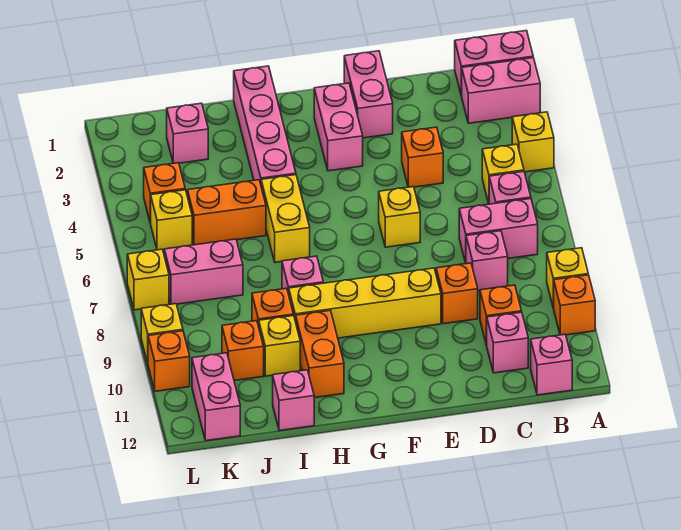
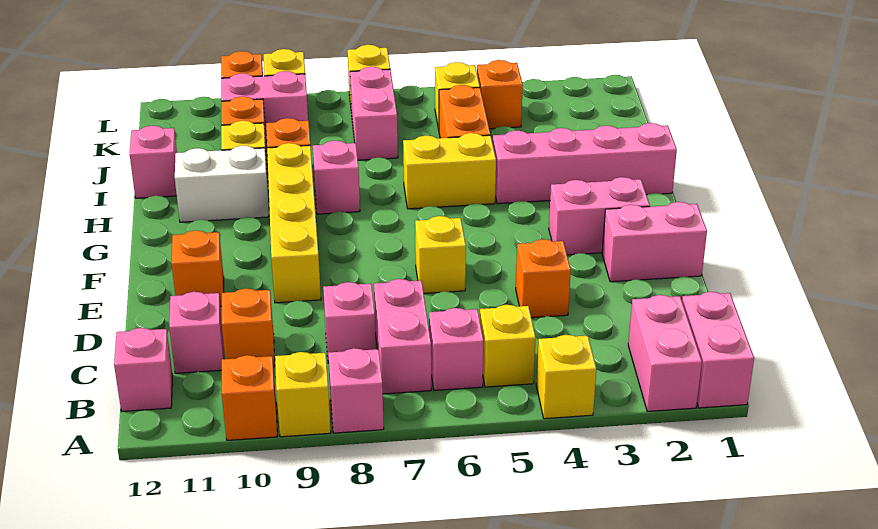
orange 1x1 brick [436,263,478,324] -> orange 1x1 brick moved to [172,230,224,306]
orange 1x2 brick [296,311,344,398] -> white 1x2 brick [175,146,269,222]
pink 1x1 brick [167,103,208,163] -> pink 1x1 brick moved to [328,348,384,433]
pink 1x2 brick [192,353,240,441] -> pink 1x2 brick moved to [221,71,308,141]

